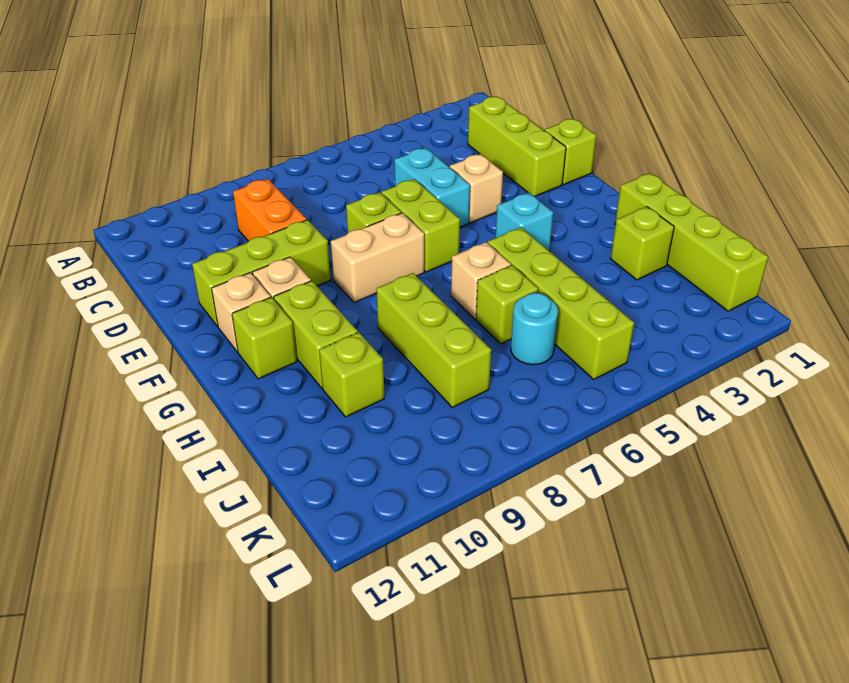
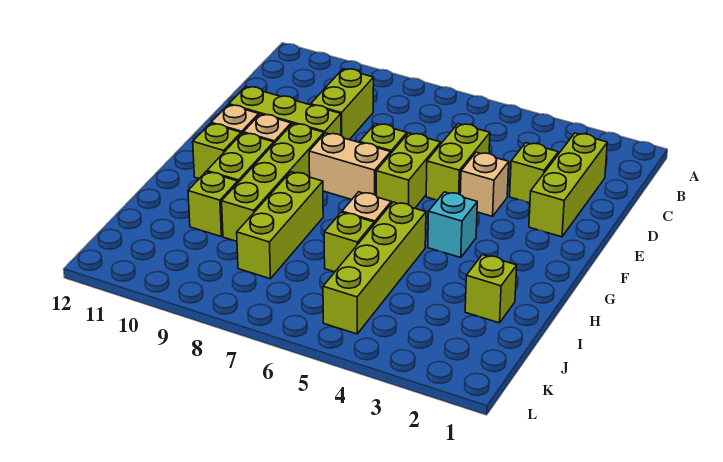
orange 1x2 brick [233,179,307,241] -> lime 1x2 brick [311,69,374,140]
cyan 1x2 brick [394,148,470,227] -> lime 1x2 brick [426,124,490,200]
lime 1x1 brick [544,119,596,184] -> lime 1x1 brick moved to [510,143,558,203]
lime 1x4 brick [615,173,768,311] -> lime 1x4 brick moved to [222,124,324,241]
cyan 1x1 round brick [511,293,558,365] -> none

